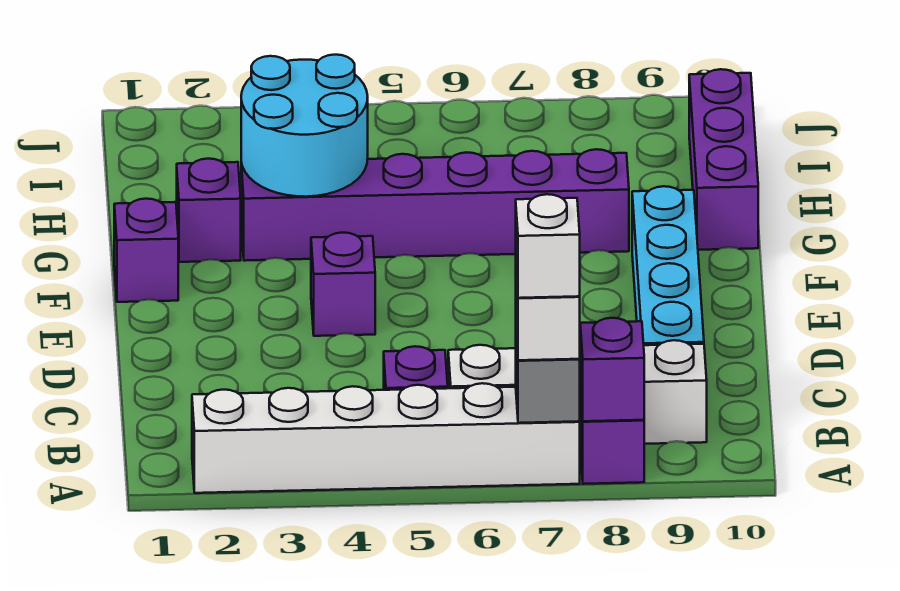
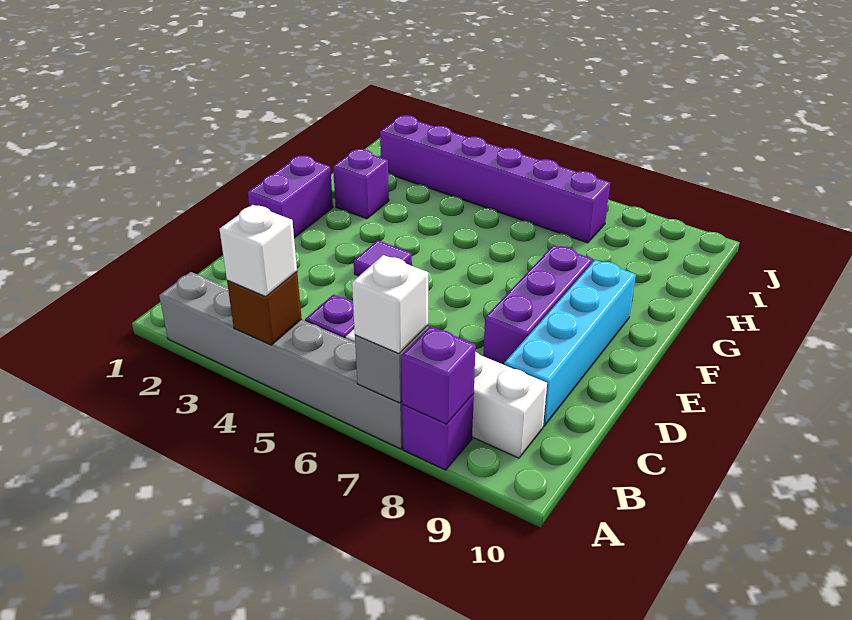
white 1x6 brick [192,383,580,493] -> grey 1x6 brick [159,272,403,449]
none -> brown 1x1 brick [227,272,302,345]
white 1x1 brick [516,194,580,298] -> white 1x1 brick moved to [220,205,297,296]
purple 1x1 brick [311,233,375,336] -> purple 1x1 tile [354,240,412,276]
purple 1x1 brick [114,199,178,302] -> purple 1x2 brick [248,156,333,238]
purple 1x6 brick [241,149,629,261] -> purple 1x6 brick moved to [380,115,610,243]
cyan 2x2 round brick [241,55,368,197] -> none
purple 1x3 brick [689,69,758,250] -> purple 1x3 brick moved to [483,245,593,365]

